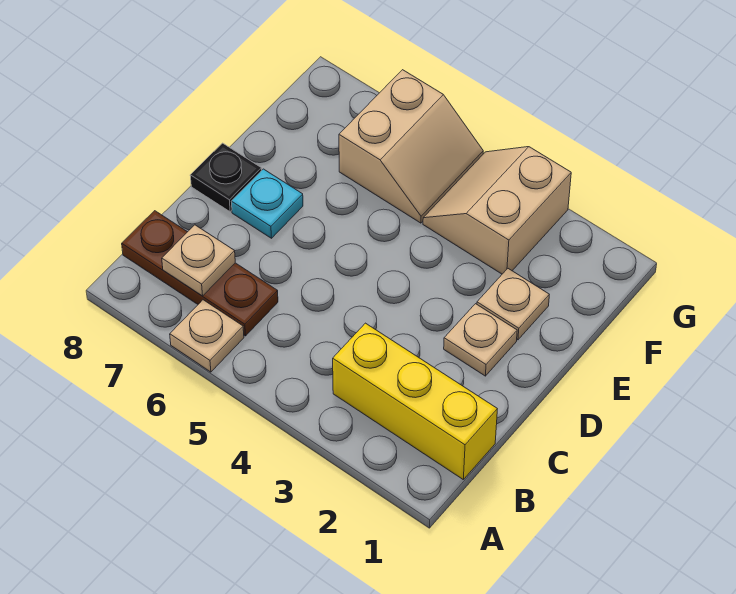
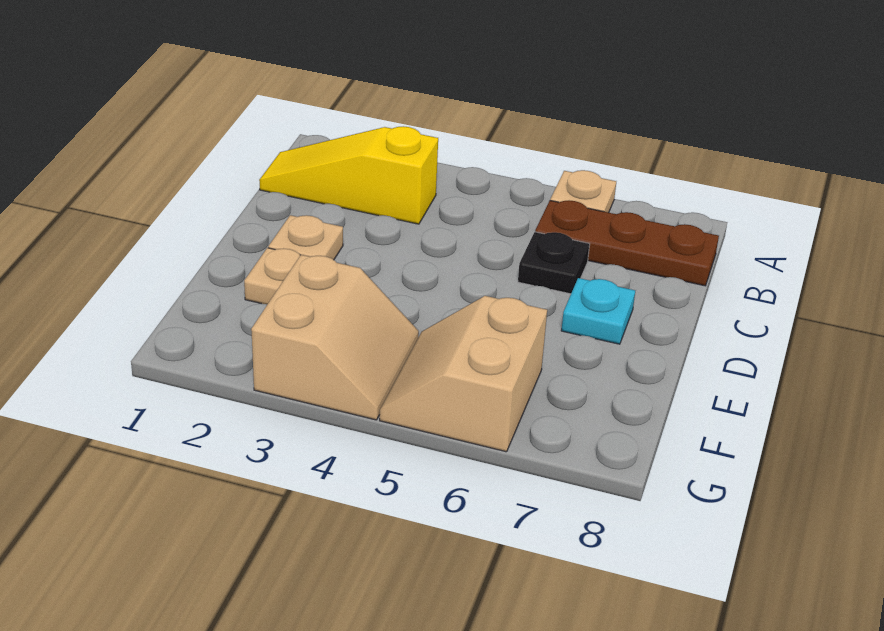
yellow 1x3 brick [333,323,497,479] -> yellow 1x3 slope [259,126,438,224]
tan 1x1 plate [162,225,235,296] -> none
black 1x1 plate [190,143,262,212] -> black 1x1 plate moved to [518,232,590,294]

